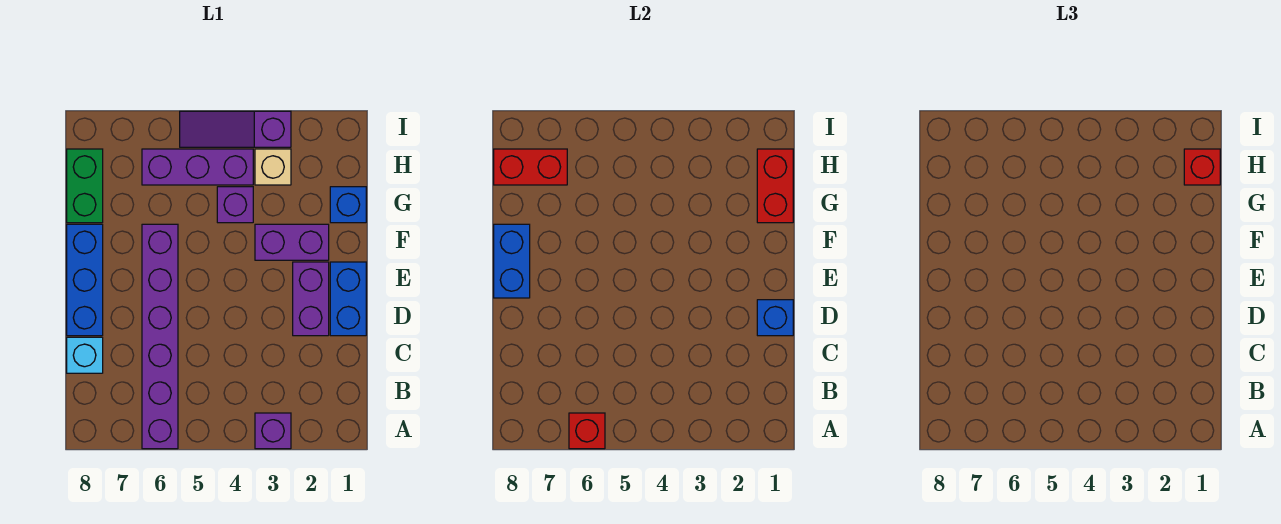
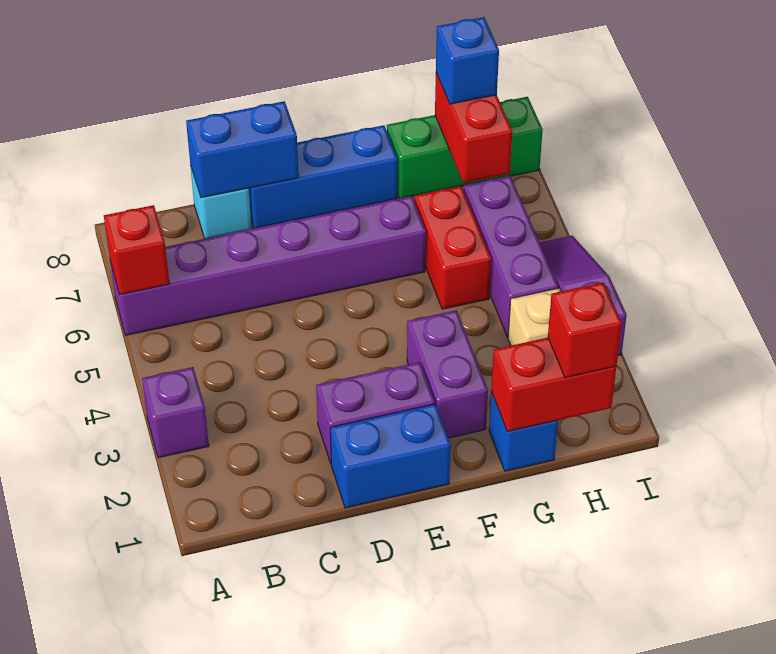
blue 1x1 brick [757,300,793,336] -> blue 1x1 brick moved to [436,17,499,104]
blue 1x2 brick [494,224,530,298] -> blue 1x2 brick moved to [186,101,299,198]
purple 1x1 brick [217,187,253,223] -> none
none -> red 1x2 brick [414,186,491,309]
green 1x2 brick [67,149,103,223] -> green 1x3 brick [387,97,543,199]

